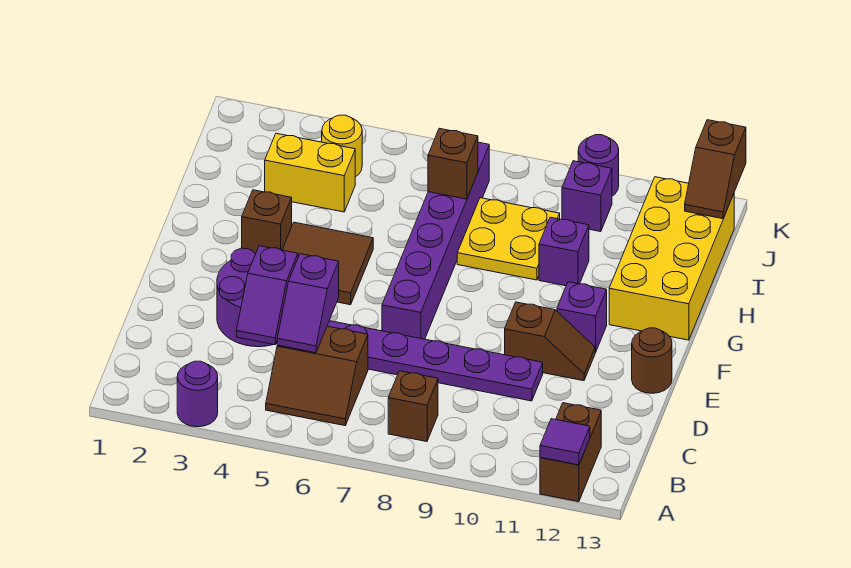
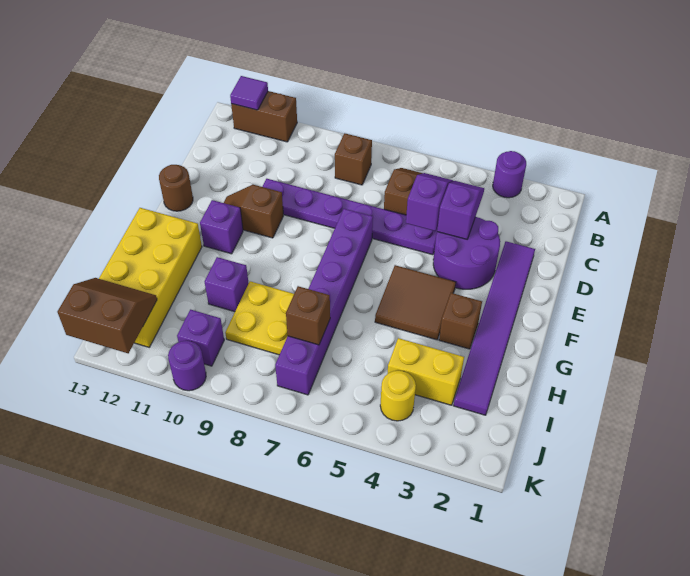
brown 1x2 brick [540,403,601,502] -> brown 1x2 brick turned to [231,91,297,142]
none -> purple 1x6 tile [454,241,535,415]
brown 1x2 slope [685,120,746,219] -> brown 2x2 slope [57,278,157,353]

